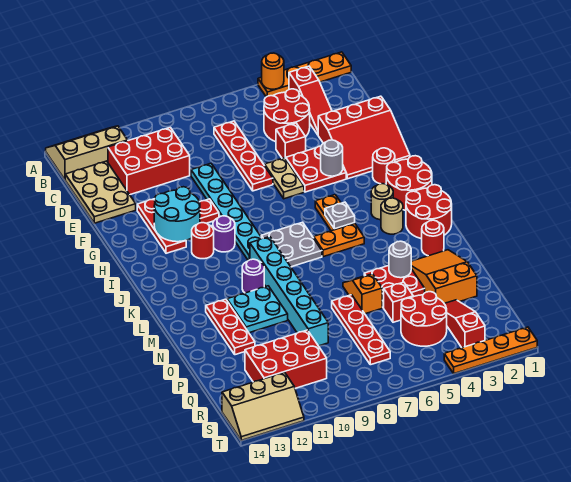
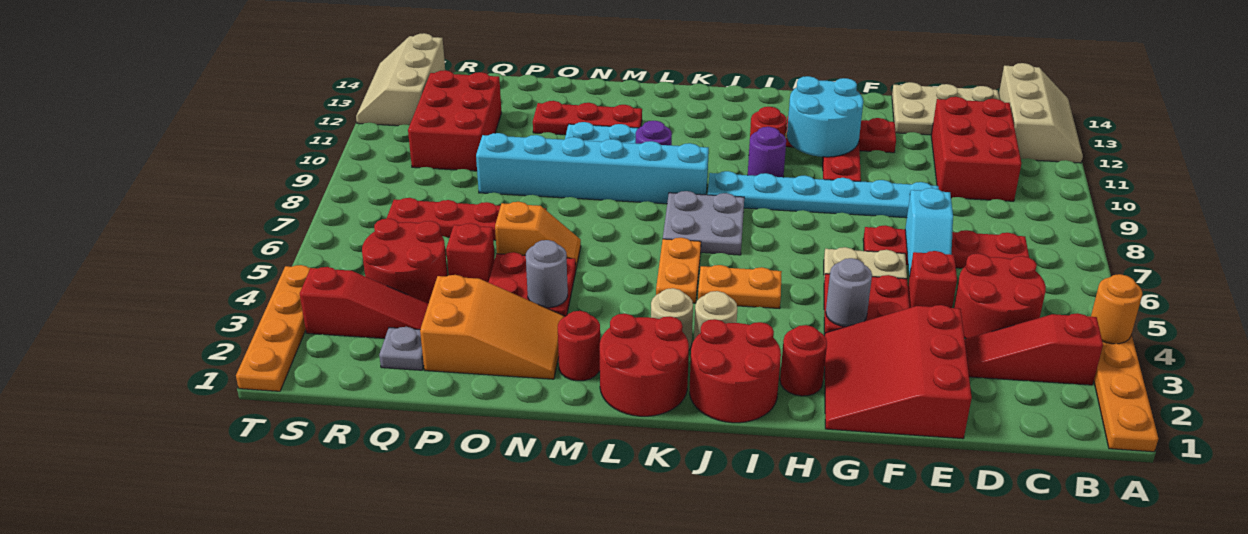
none -> cyan 1x2 slope [905,188,953,277]
grey 1x1 plate [325,202,355,229] -> grey 1x1 plate moved to [379,327,424,370]

